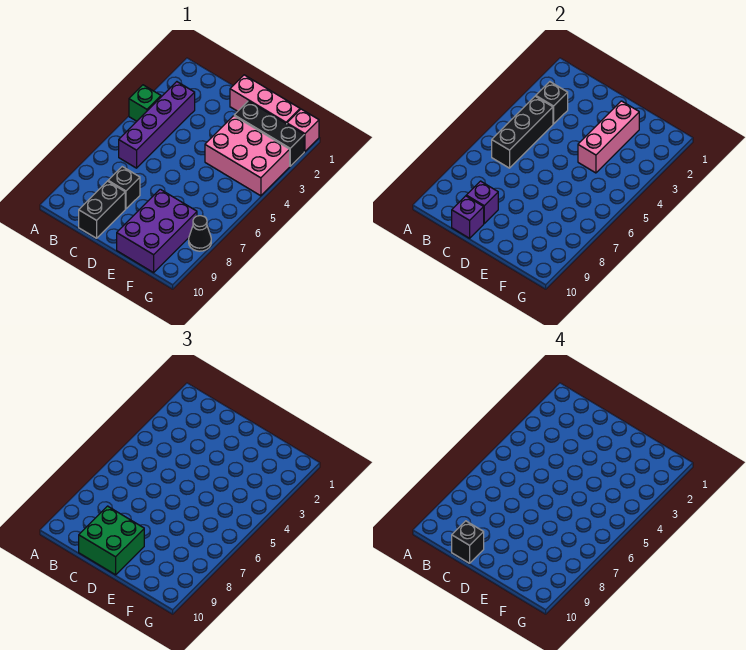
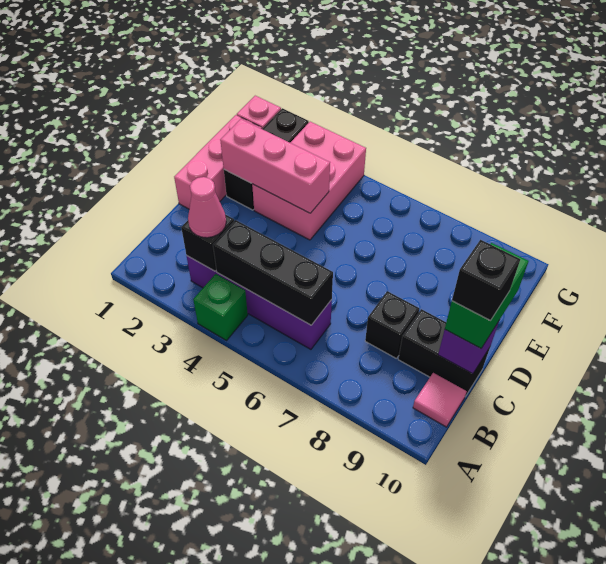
none -> pink 1x1 cone [188,177,226,238]
none -> pink 1x1 tile [413,373,467,427]
purple 1x1 brick [466,181,498,223] -> none
green 2x2 brick [79,506,144,575] -> green 1x2 brick [445,243,528,348]
purple 2x3 brick [117,189,197,273] -> none
black 1x1 cone [189,216,211,251] -> none

